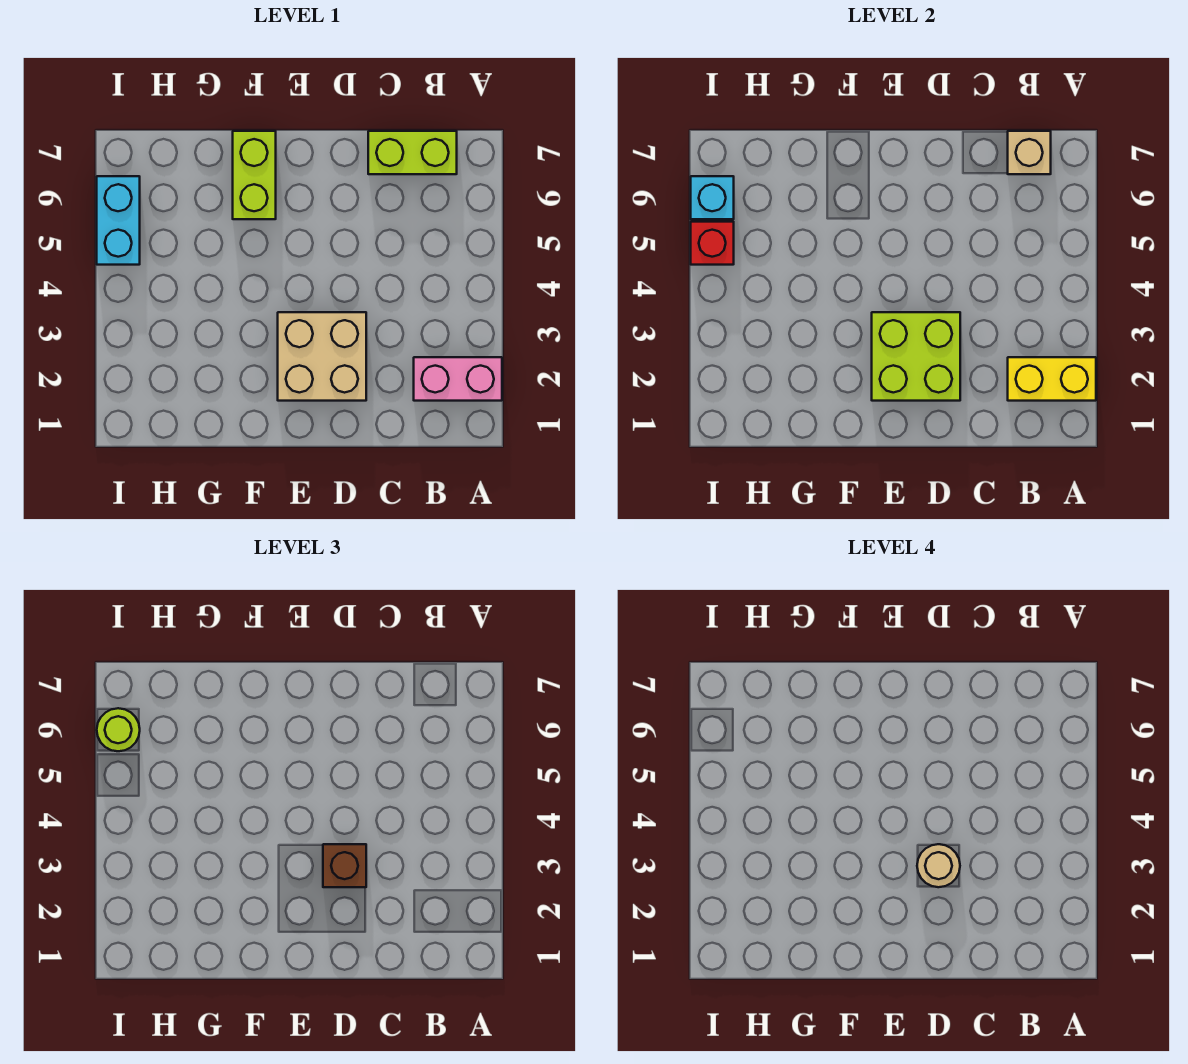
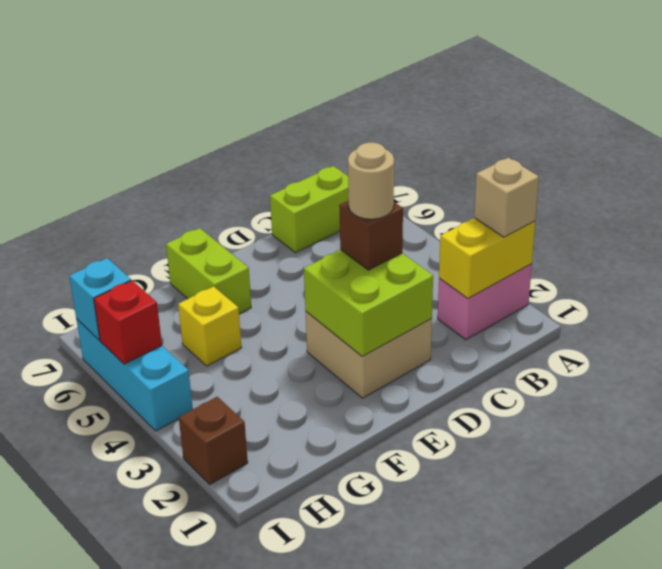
tan 1x1 brick [1008,131,1051,174] -> tan 1x1 brick moved to [474,158,539,237]
none -> yellow 1x1 brick [178,286,242,366]
none -> brown 1x1 brick [179,397,248,484]
cyan 1x2 brick [97,176,140,265] -> cyan 1x3 brick [76,319,193,431]
lime 1x1 round brick [97,708,140,751] -> none

